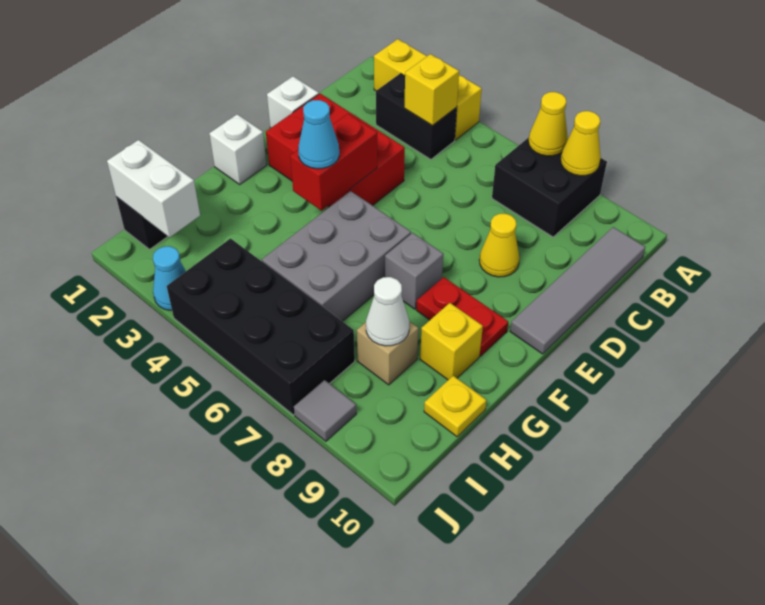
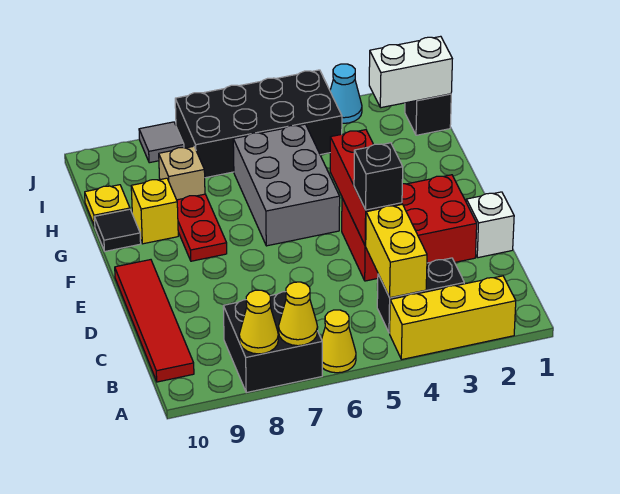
yellow 1x1 brick [404,54,459,126] -> yellow 1x2 brick [366,204,427,298]
grey 1x4 tile [510,227,645,354] -> red 1x4 tile [115,260,194,382]
none -> black 1x1 brick [354,143,403,210]
yellow 1x1 cone [479,214,519,277] -> yellow 1x1 cone moved to [321,310,356,373]
red 1x2 brick [290,114,377,211] -> red 1x3 brick [330,130,402,246]
white 1x1 brick [209,114,267,184] -> none
cyan 1x1 cone [298,100,339,169] -> none
grey 1x1 brick [385,233,443,309] -> none
red 1x2 plate [416,277,508,356] -> red 1x2 plate turned to [177,194,227,261]
none -> black 1x1 tile [94,209,141,251]
white 1x1 cone [366,277,409,346] -> none

